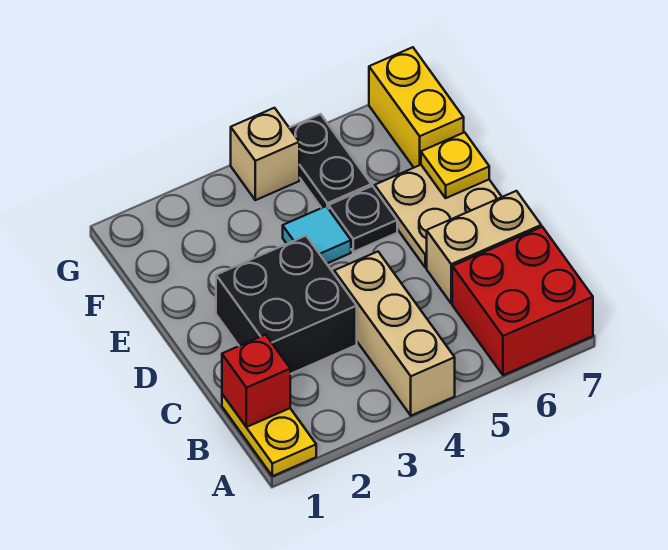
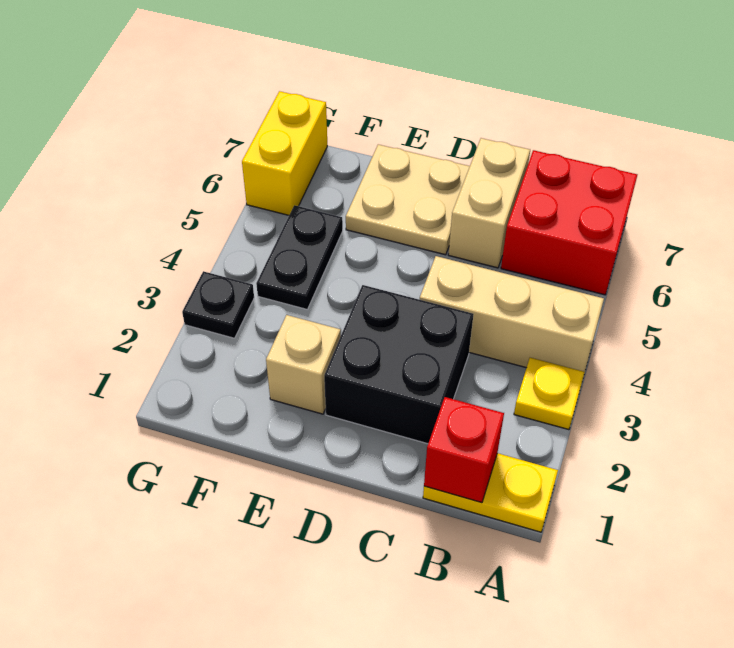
cyan 1x1 tile [283,206,351,264] -> none
black 1x1 plate [329,186,397,252] -> black 1x1 plate moved to [182,271,254,338]
yellow 1x1 plate [421,132,489,198] -> yellow 1x1 plate moved to [514,358,585,430]
black 1x2 plate [290,114,371,209] -> black 1x2 plate turned to [256,205,343,309]
yellow 1x2 brick [369,47,464,167] -> yellow 1x2 brick turned to [242,91,327,215]
tan 1x1 brick [231,108,299,200] -> tan 1x1 brick moved to [266,315,341,414]

